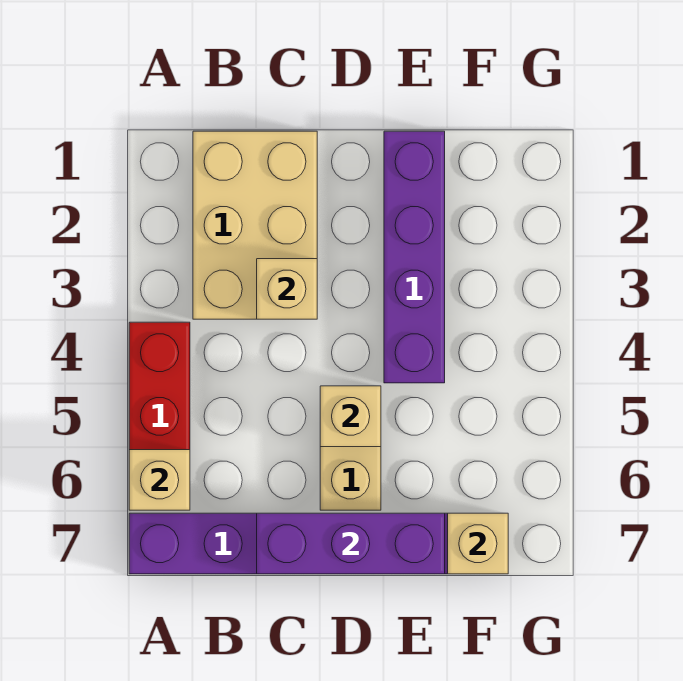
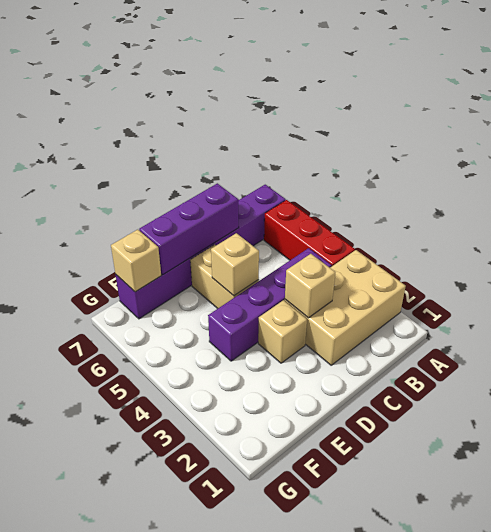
tan 1x1 brick [129,450,190,510] -> tan 1x1 brick moved to [258,300,307,363]
tan 2x3 brick [193,131,317,319] -> tan 2x3 brick turned to [285,250,406,365]
purple 1x4 brick [384,131,445,383] -> purple 1x4 brick turned to [208,248,332,361]

